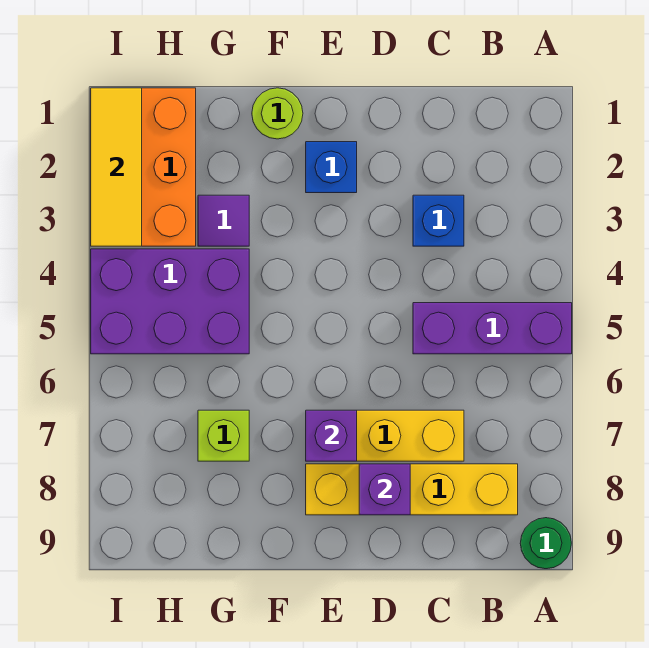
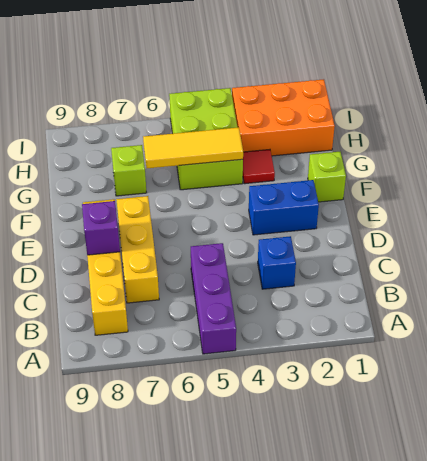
green 1x1 round brick [520,518,571,569] -> none
blue 1x1 brick [306,142,357,193] -> blue 1x2 brick [249,180,319,235]
purple 1x1 brick [306,410,357,461] -> none
lime 1x1 round brick [252,88,303,139] -> lime 1x1 brick [308,152,346,202]
purple 1x1 tile [198,195,249,246] -> red 1x1 tile [243,150,275,184]
purple 2x3 brick [91,249,249,354] -> lime 2x3 brick [169,88,243,190]
yellow 1x3 tile [91,88,142,246] -> yellow 1x3 tile moved to [143,127,243,168]

